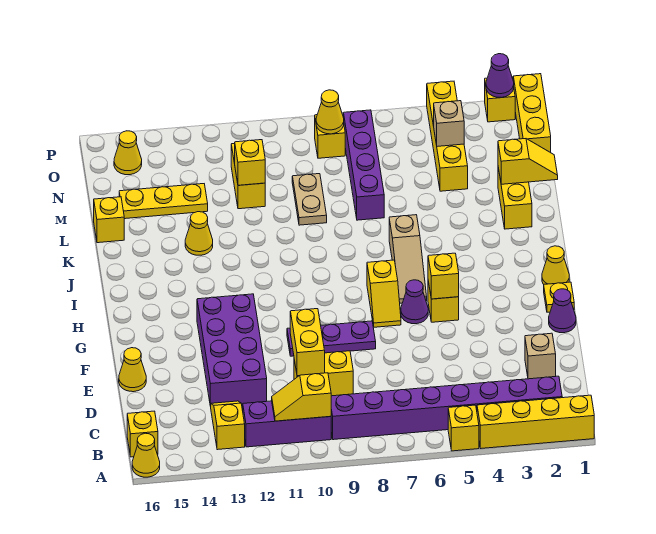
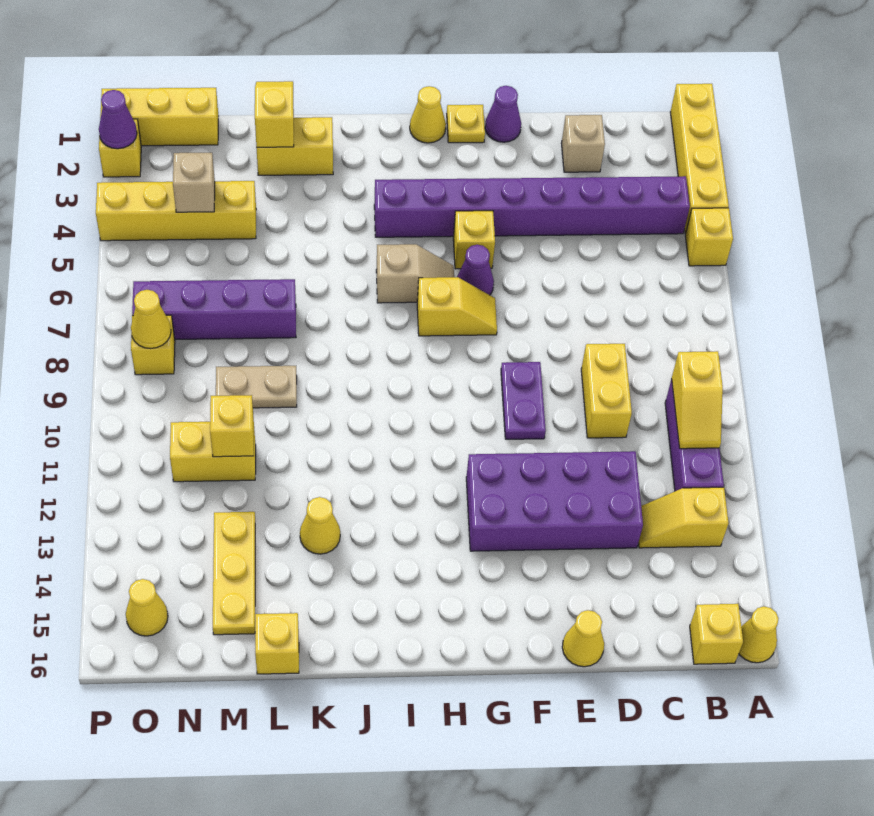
purple 1x8 brick [331,376,562,440] -> purple 1x8 brick turned to [374,176,690,237]
yellow 1x2 brick [290,309,325,376] -> none
purple 1x3 plate [287,321,376,356] -> purple 1x2 plate [501,362,546,439]
yellow 1x1 brick [428,253,459,299] -> none
tan 1x3 slope [389,215,427,303] -> tan 1x2 slope [376,244,454,303]

